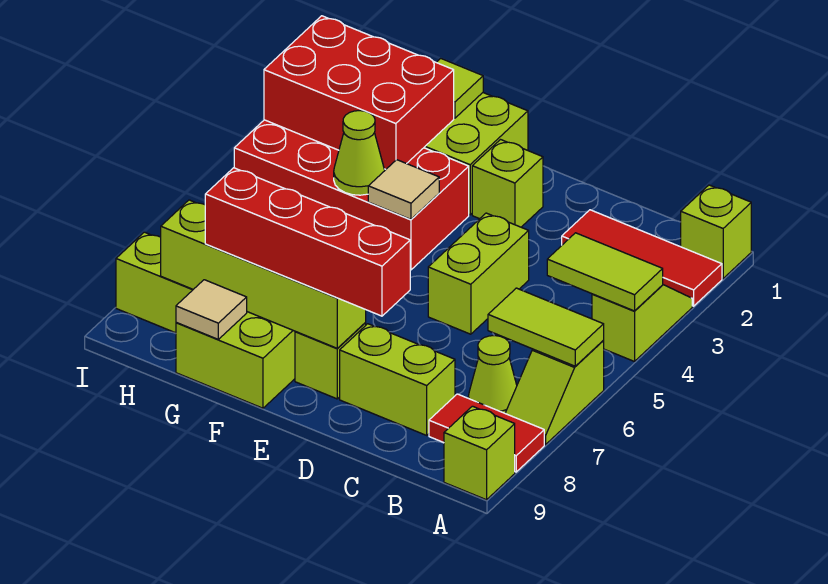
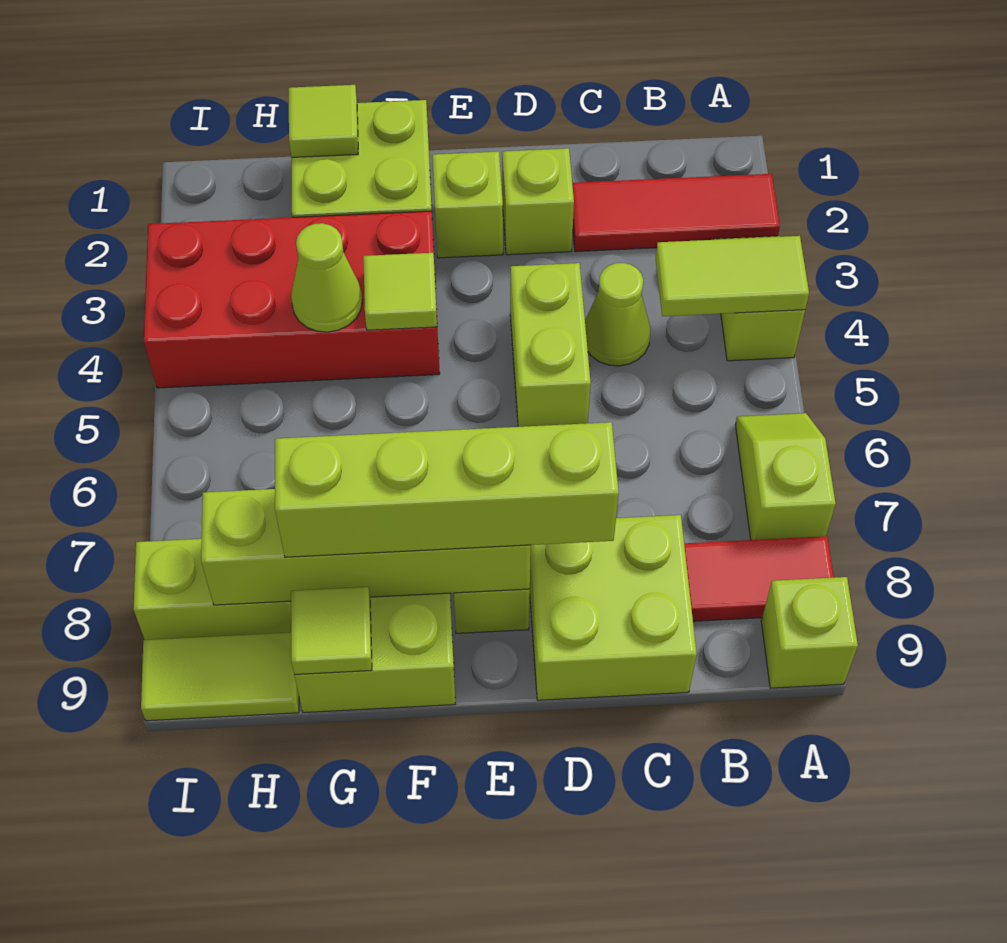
lime 1x1 brick [681,185,751,278] -> lime 1x1 brick moved to [502,148,574,255]
lime 1x2 slope [505,341,604,444] -> lime 1x2 slope turned to [735,413,836,540]
lime 1x2 tile [488,288,604,366] -> lime 1x2 tile moved to [141,633,299,721]
lime 1x1 cone [468,336,517,413] -> lime 1x1 cone moved to [585,263,651,366]
lime 1x2 brick [340,324,455,435] -> lime 2x2 brick [530,515,697,700]
red 1x4 brick [205,168,410,316] -> lime 1x4 brick [275,422,619,557]
tan 1x1 tile [368,160,439,219] -> lime 1x1 tile [363,253,437,330]
red 2x3 brick [264,16,454,169] -> none
tan 1x1 tile [176,280,247,339] -> lime 1x1 tile [291,587,372,675]

